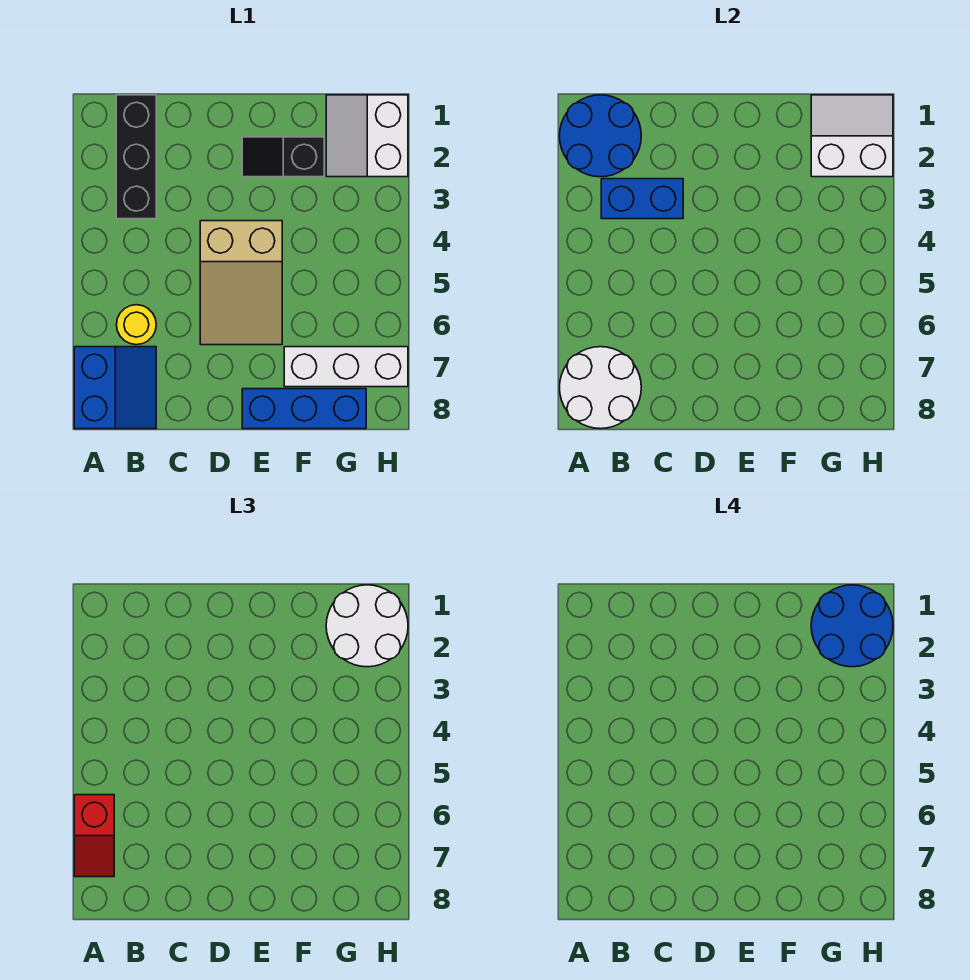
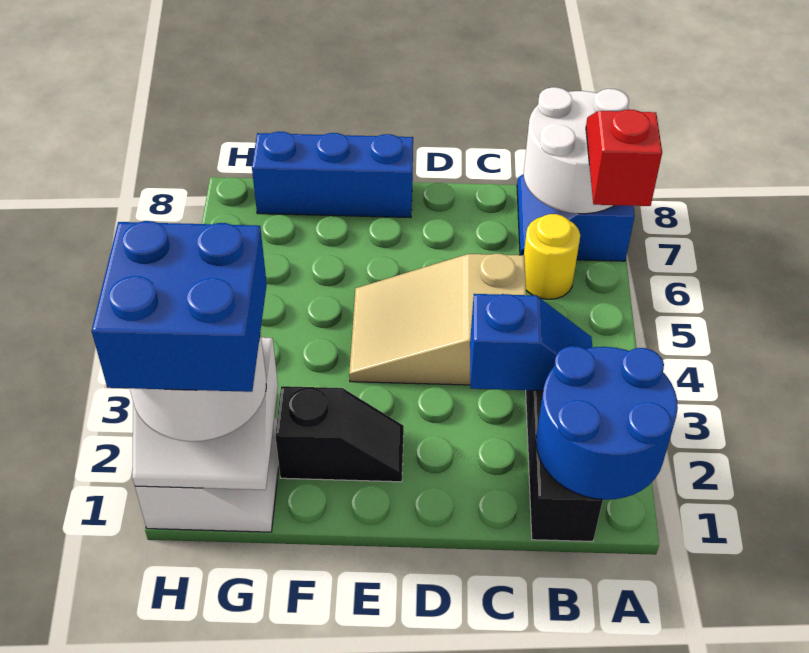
blue 1x2 brick [601,179,683,219] -> blue 1x2 slope [470,294,592,391]
tan 2x3 slope [200,221,282,345] -> tan 2x3 slope turned to [349,254,526,385]
white 1x3 brick [284,347,408,387] -> none
blue 2x2 round brick [811,585,893,667] -> blue 2x2 brick [92,221,267,392]

